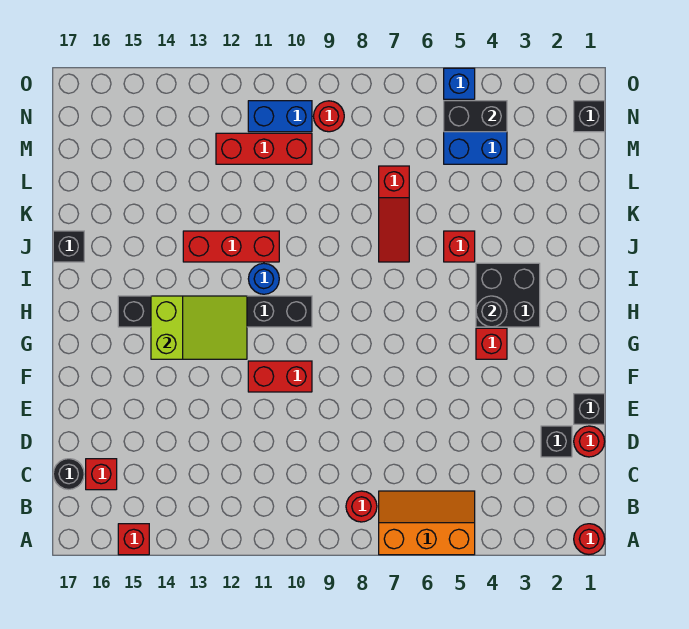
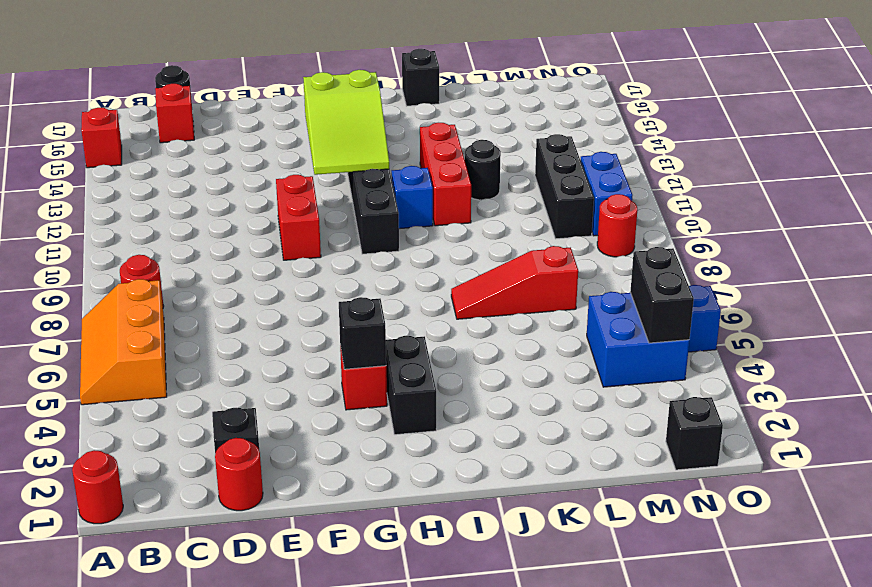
orange 2x3 slope [379,491,475,555] -> orange 2x3 slope turned to [80,279,167,405]
black 1x1 brick [574,394,605,424] -> black 1x1 brick moved to [339,297,386,369]
black 2x2 brick [476,263,540,327] -> black 1x2 brick [386,336,436,435]
black 1x1 round brick [476,296,507,327] -> black 1x1 round brick moved to [465,140,501,200]
blue 1x1 round brick [248,263,279,294] -> blue 1x1 brick [392,166,433,229]
red 1x1 brick [444,231,475,262] -> none
red 1x3 brick [216,133,312,164] -> black 1x3 brick [535,134,594,239]

